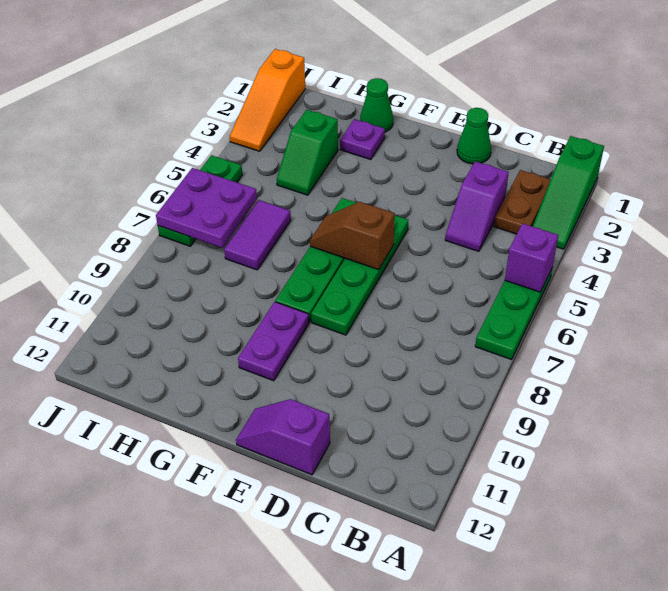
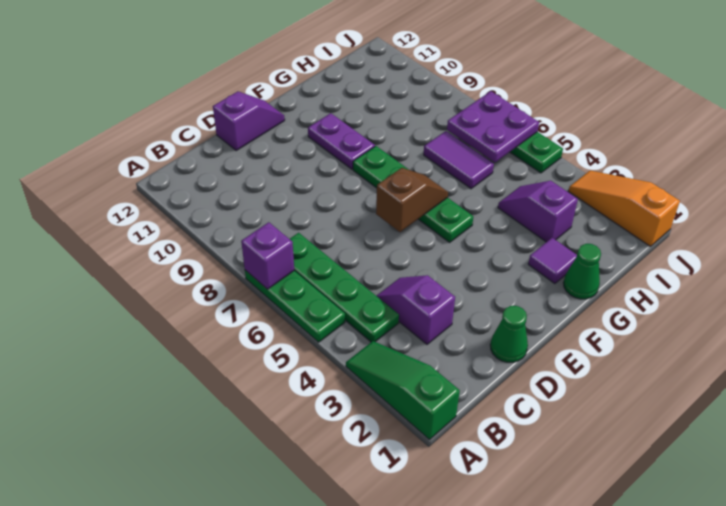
purple 1x1 brick [505,223,558,292] -> purple 1x1 brick moved to [241,222,294,289]
brown 1x2 plate [494,170,551,234] -> none
green 1x4 plate [311,215,408,335] -> green 1x4 plate moved to [290,233,399,342]
purple 1x1 plate [340,119,385,160] -> purple 1x1 tile [528,238,577,284]
green 1x2 slope [277,110,338,195] -> purple 1x2 slope [498,181,578,242]

